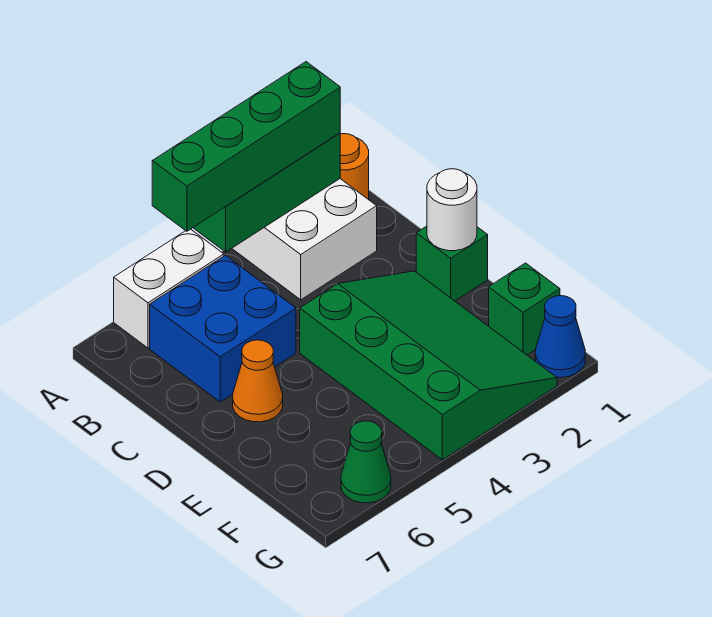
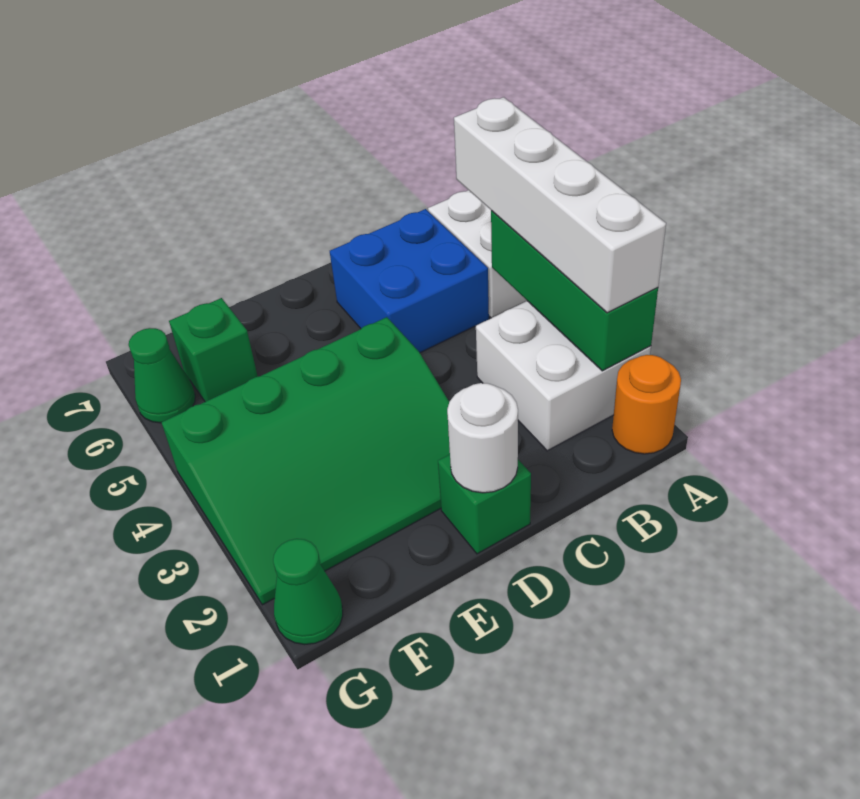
green 1x4 brick [152,62,340,231] -> white 1x4 brick [454,97,666,313]
orange 1x1 cone [233,340,283,422] -> none
green 1x1 brick [489,263,560,355] -> green 1x1 brick moved to [169,298,258,402]
blue 1x1 cone [535,296,585,377] -> green 1x1 cone [273,539,343,645]

